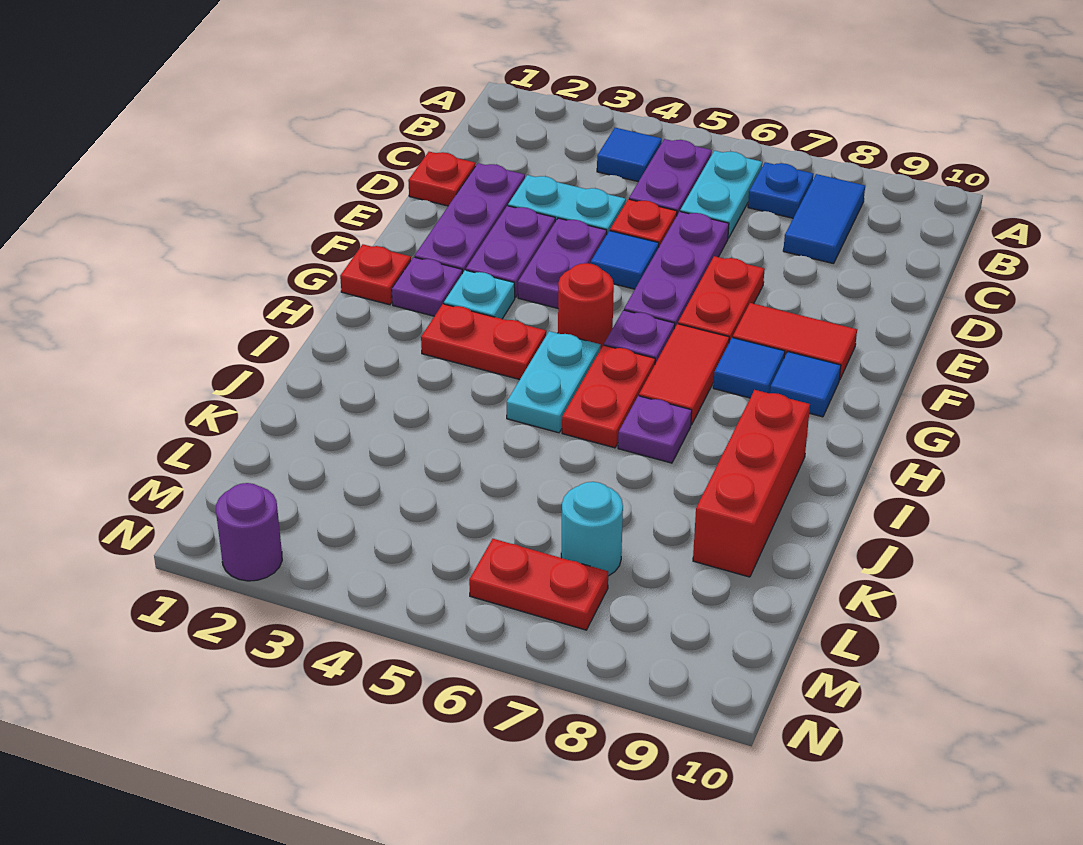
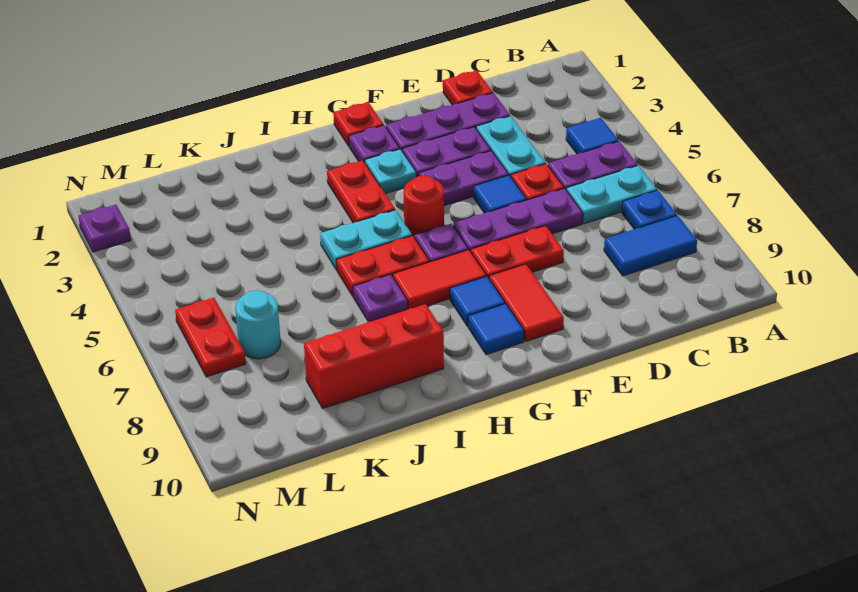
purple 1x1 round brick [216,483,282,581] -> purple 1x1 plate [79,205,131,252]

